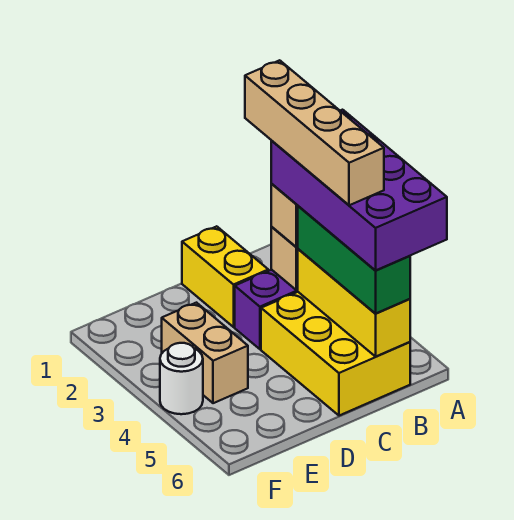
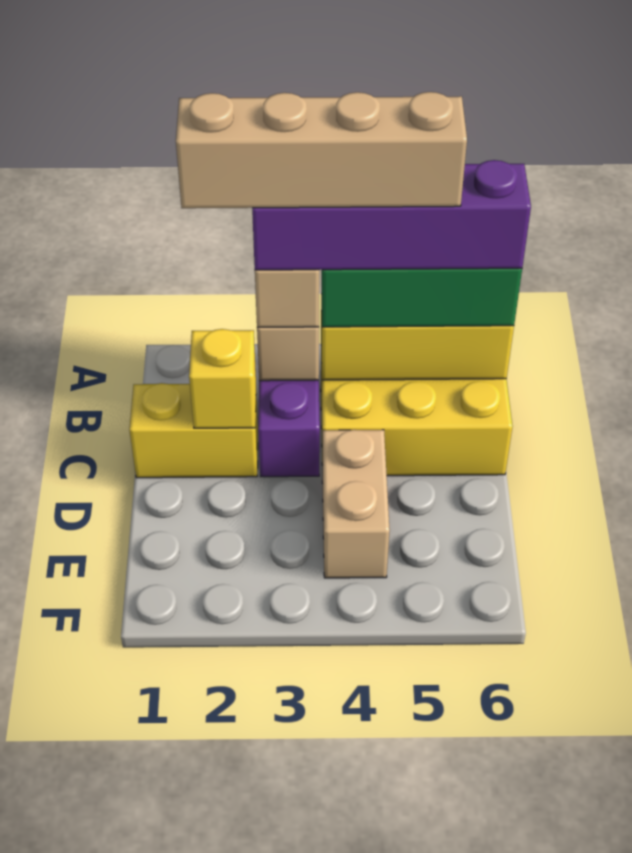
purple 2x4 brick [271,110,447,271] -> purple 1x4 brick [252,160,531,270]
none -> yellow 1x1 brick [189,329,256,428]
tan 1x2 brick [162,303,248,403] -> tan 1x2 brick turned to [322,430,390,578]
white 1x1 round brick [160,343,203,414] -> none

